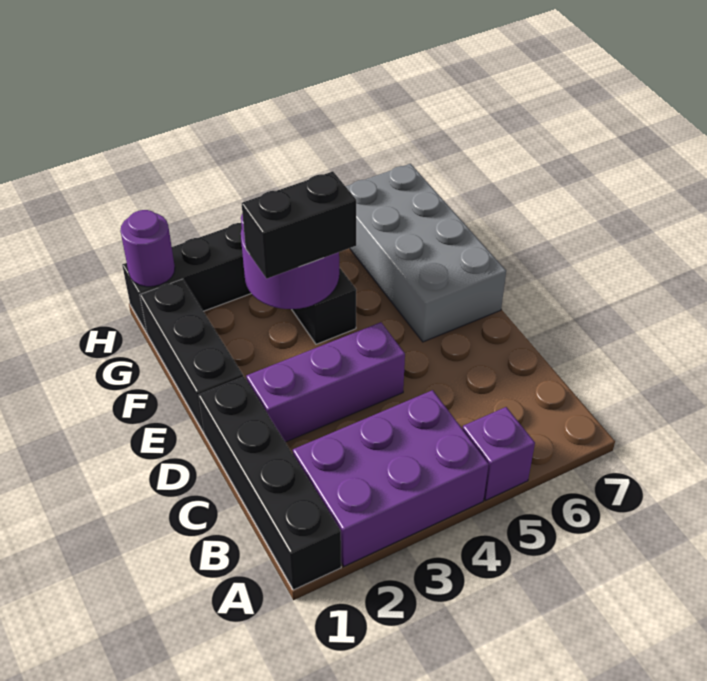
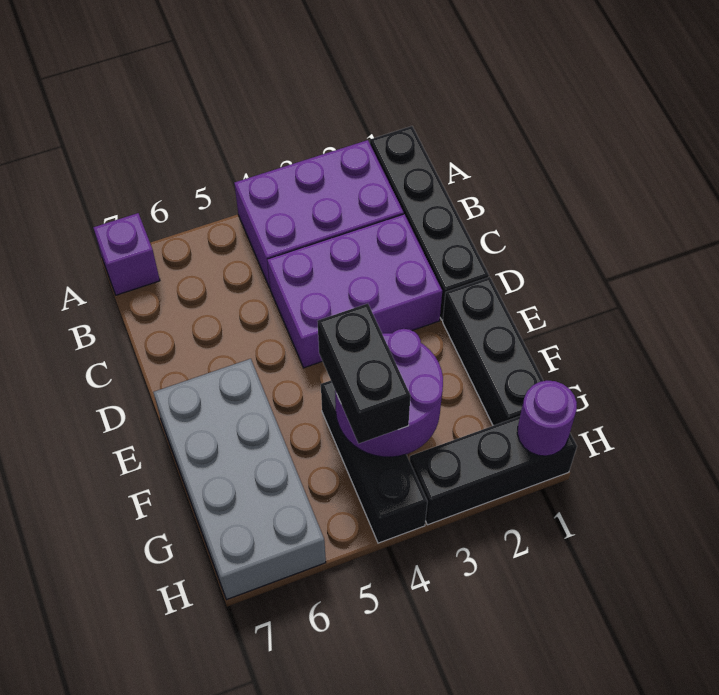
purple 1x1 brick [463,407,535,500] -> purple 1x1 brick moved to [93,213,160,295]
purple 1x3 brick [246,322,405,442] -> purple 2x3 brick [267,214,442,368]
black 1x2 brick [242,171,356,278] -> black 1x2 brick turned to [317,304,410,444]

